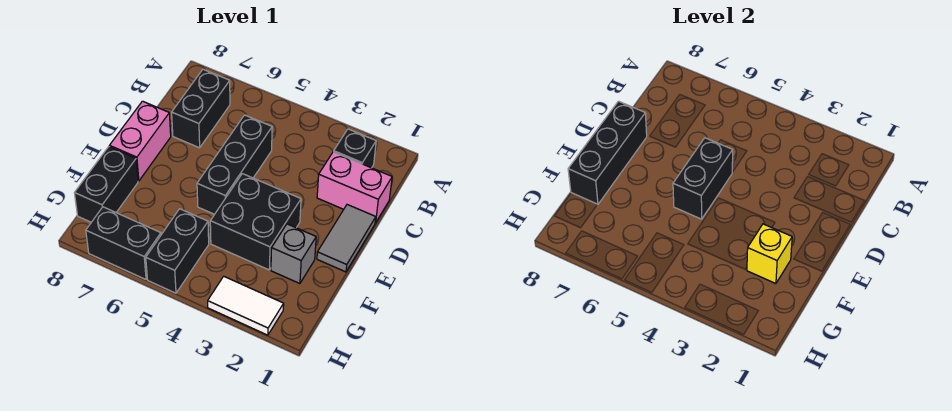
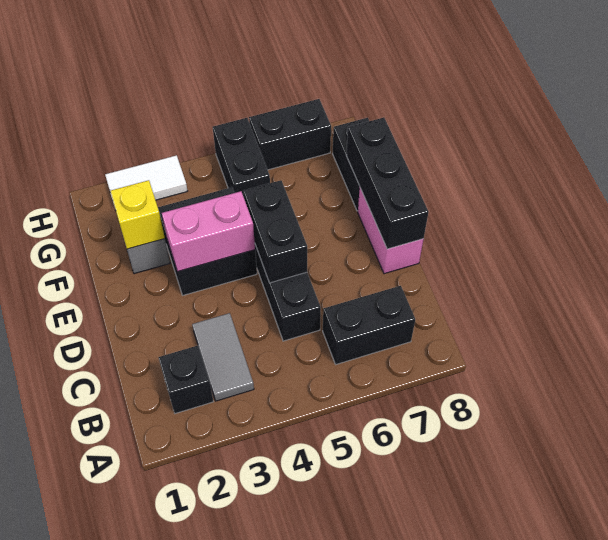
black 1x2 brick [172,69,230,148] -> black 1x2 brick turned to [323,286,415,364]
pink 1x2 brick [317,152,392,223] -> pink 1x2 brick moved to [162,191,255,272]
grey 1x2 tile [317,205,376,272] -> grey 1x2 tile moved to [192,313,254,401]

